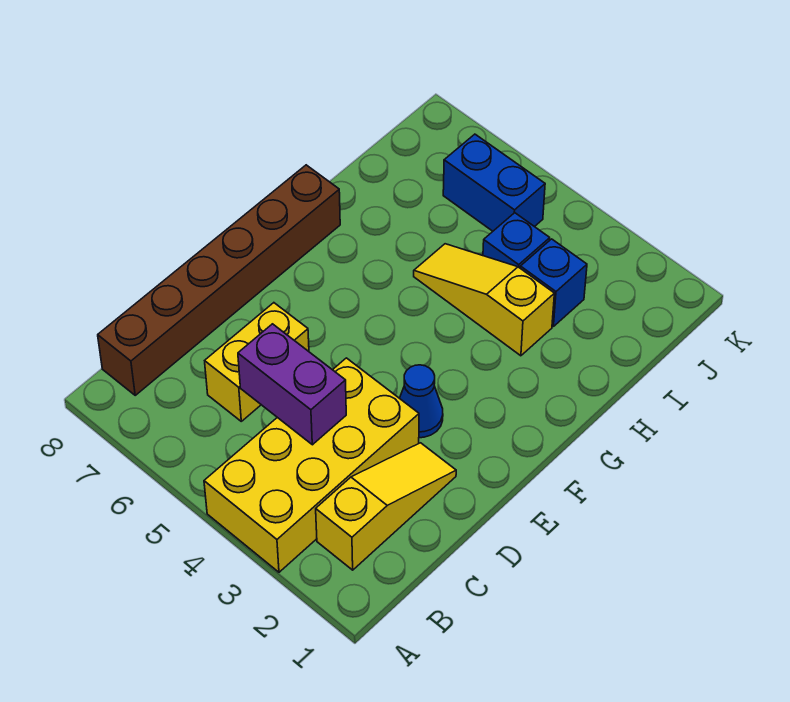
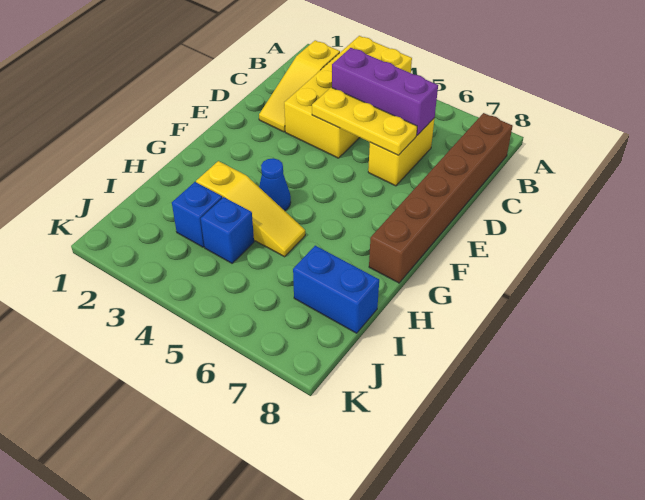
purple 1x2 brick [238,324,346,445] -> purple 1x3 brick [332,48,438,135]
none -> yellow 1x3 plate [312,87,417,155]
blue 1x1 cone [400,365,443,438] -> blue 1x1 cone moved to [259,158,291,211]
blue 1x2 brick [443,134,545,231] -> blue 1x2 brick moved to [293,246,379,333]

